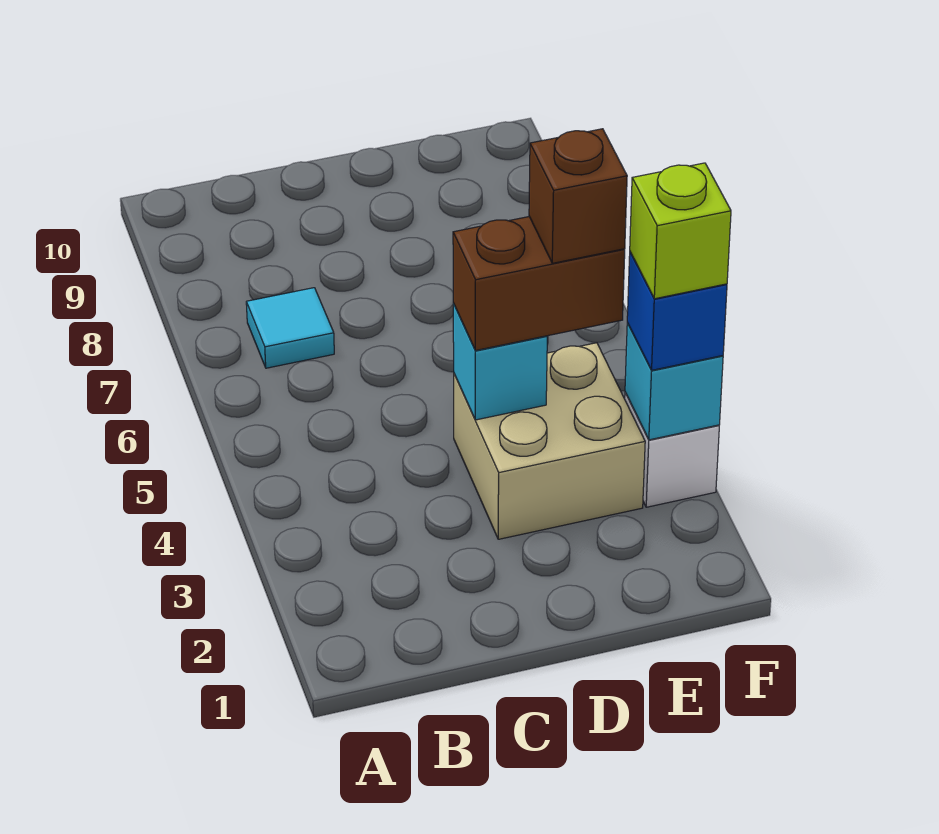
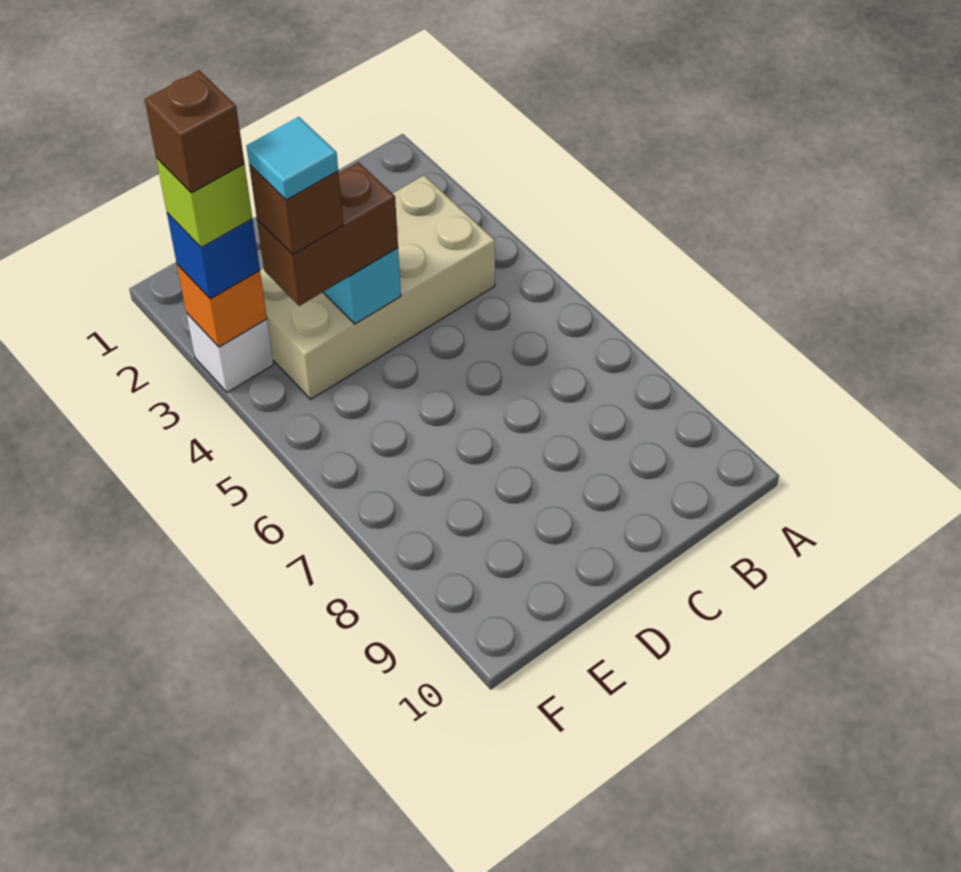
cyan 1x1 tile [246,288,334,368] -> cyan 1x1 tile moved to [247,117,338,200]
tan 2x2 brick [454,343,645,539] -> tan 2x4 brick [260,175,495,399]
cyan 1x1 brick [625,323,723,440] -> orange 1x1 brick [177,265,267,347]
none -> brown 1x1 brick [145,70,244,193]

